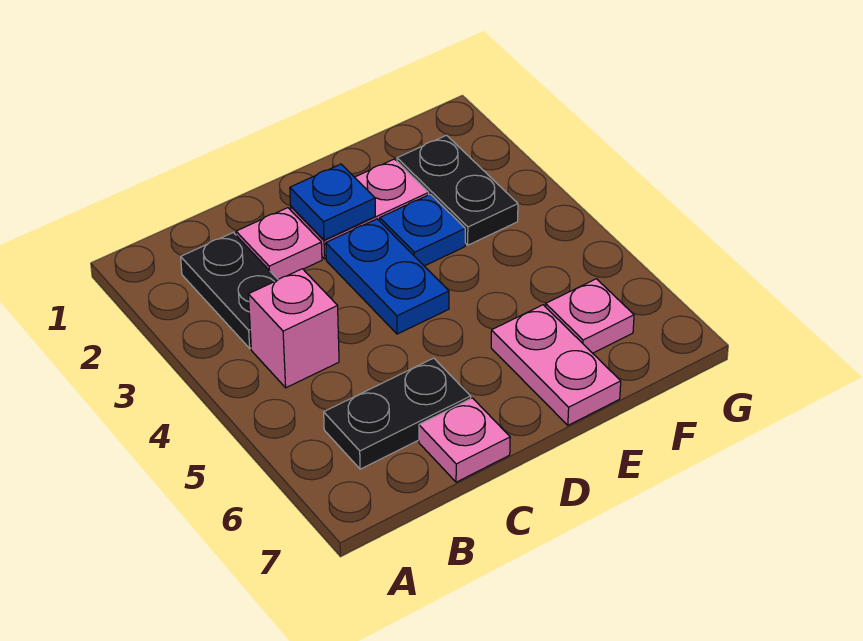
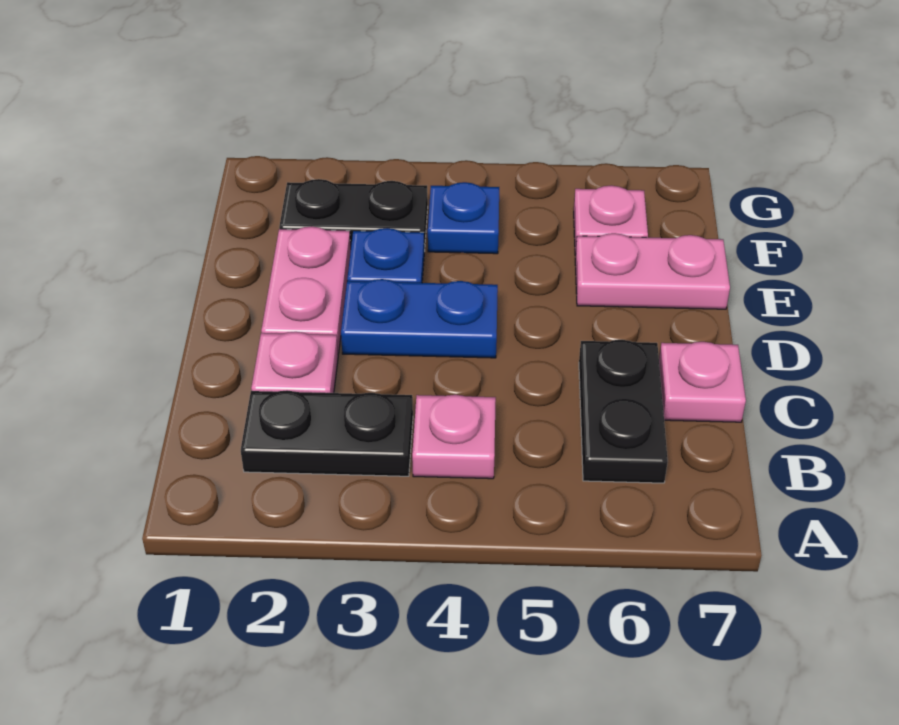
pink 1x1 brick [248,269,339,388] -> pink 1x1 plate [412,395,496,479]
blue 1x1 plate [290,164,375,240] -> blue 1x1 plate moved to [428,182,499,254]

